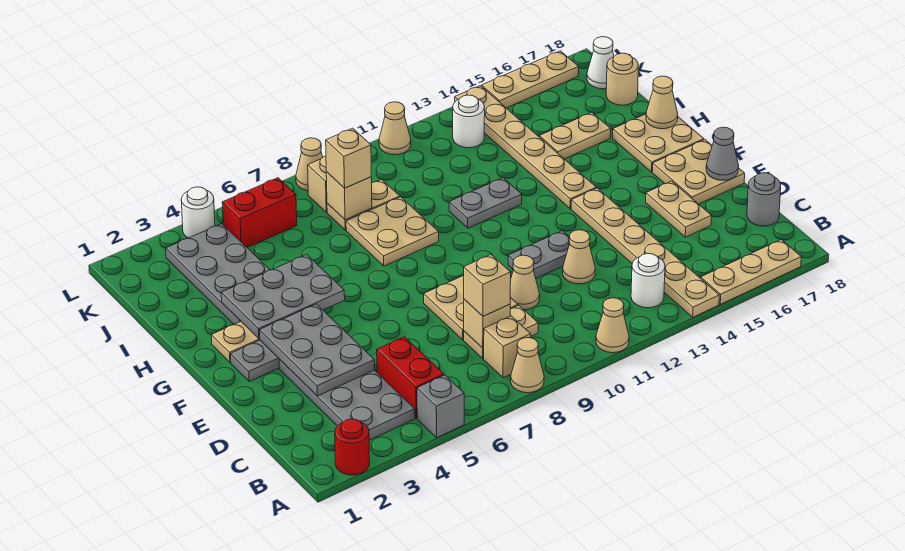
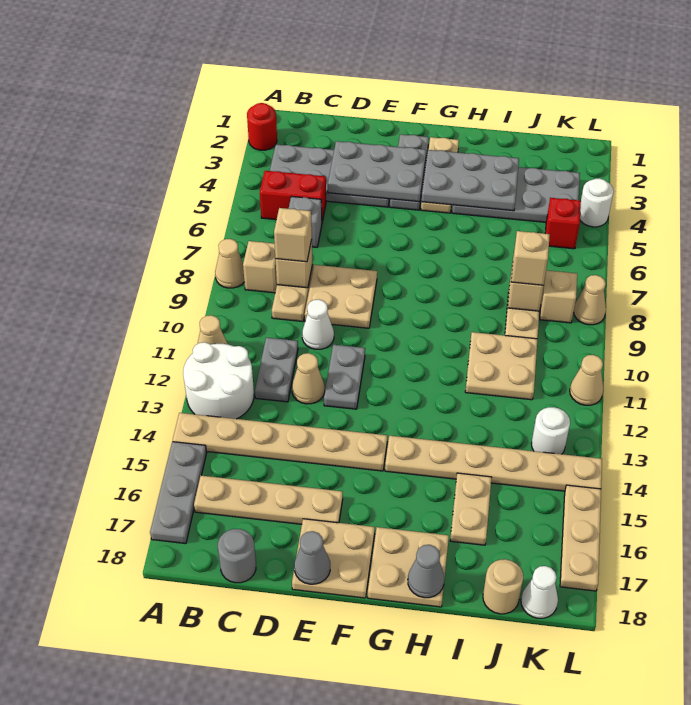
grey 1x1 brick [417,375,464,438] -> grey 1x1 brick moved to [289,196,322,247]
tan 1x3 plate [701,240,801,304] -> grey 1x3 plate [150,442,207,544]
white 1x1 round brick [631,253,665,308] -> white 2x2 round brick [183,342,254,419]
tan 1x1 cone [510,255,540,310] -> white 1x1 cone [302,299,334,349]
tan 1x2 plate [646,181,712,237] -> tan 1x4 plate [194,476,343,524]
grey 2x3 plate [221,254,345,339] -> grey 2x3 plate turned to [421,150,519,211]
tan 2x2 plate [346,197,439,266] -> tan 2x2 plate moved to [465,332,538,400]
grey 1x2 plate [449,178,522,228] -> grey 1x2 plate moved to [255,338,298,402]
tan 1x1 cone [646,76,678,129] -> grey 1x1 cone [408,545,444,598]
red 1x2 brick [222,178,297,247] -> red 1x1 brick [545,198,581,249]

